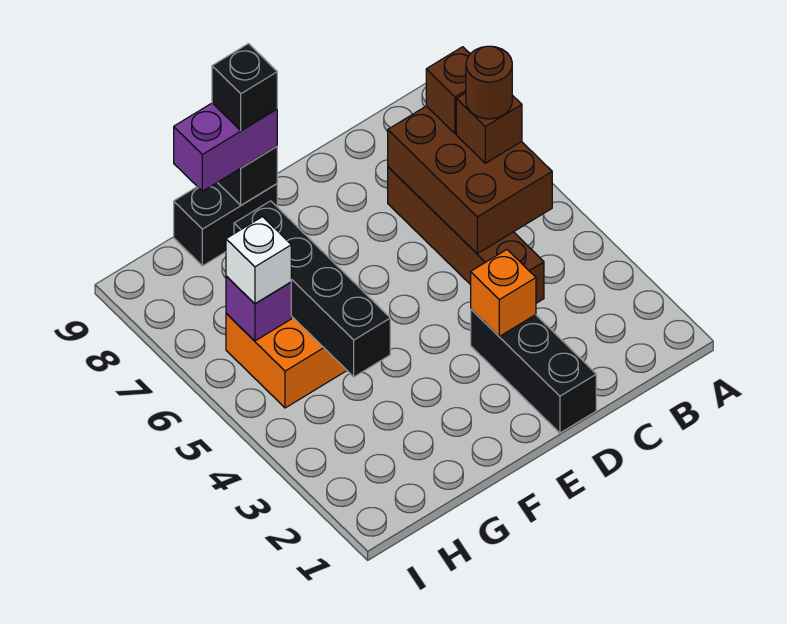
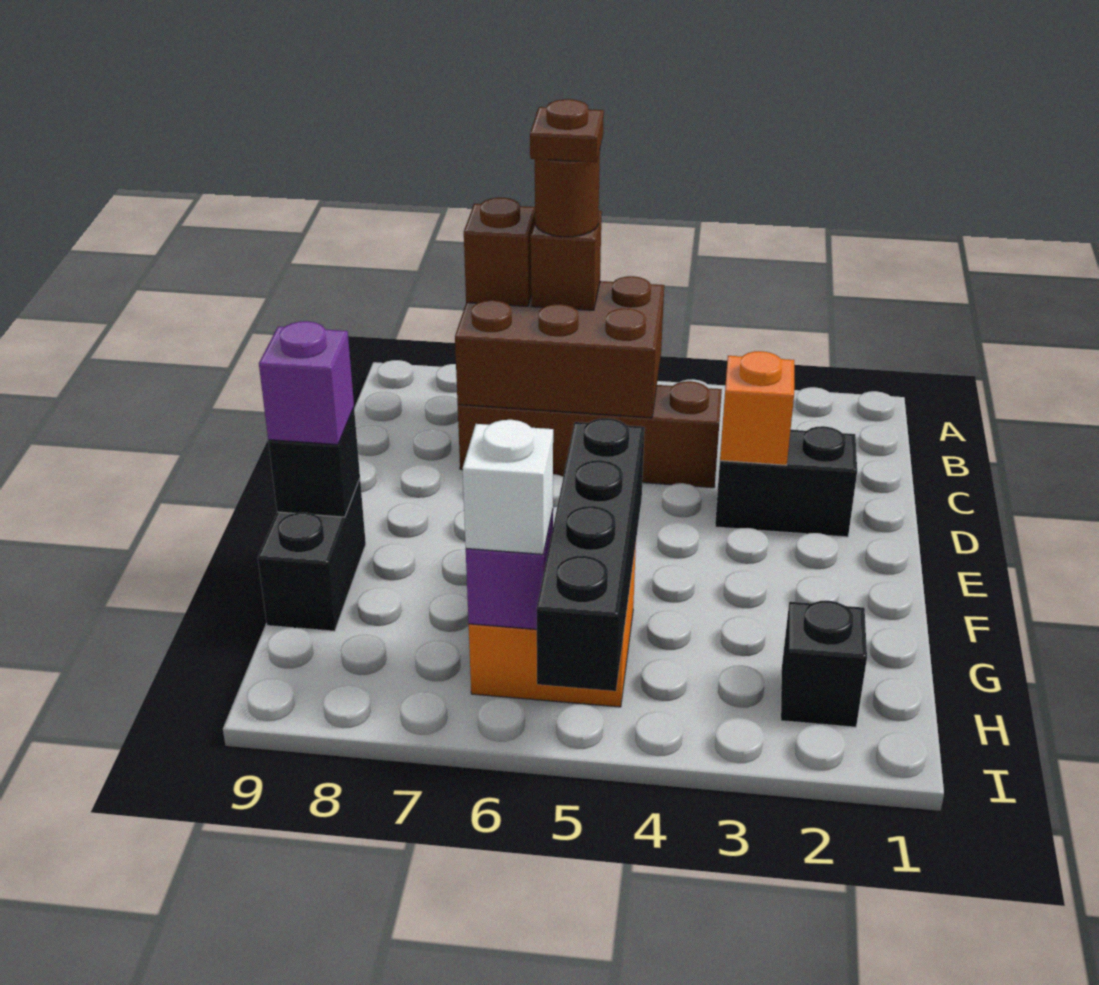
none -> brown 1x1 plate [530,99,604,162]
black 1x3 brick [471,309,596,433] -> black 1x2 brick [715,426,857,537]
purple 1x2 brick [174,103,277,191] -> purple 1x1 brick [259,321,354,445]
black 1x1 brick [212,44,277,131] -> black 1x1 brick moved to [781,601,867,727]
black 1x4 brick [234,201,390,377] -> black 1x4 brick turned to [537,418,645,691]

